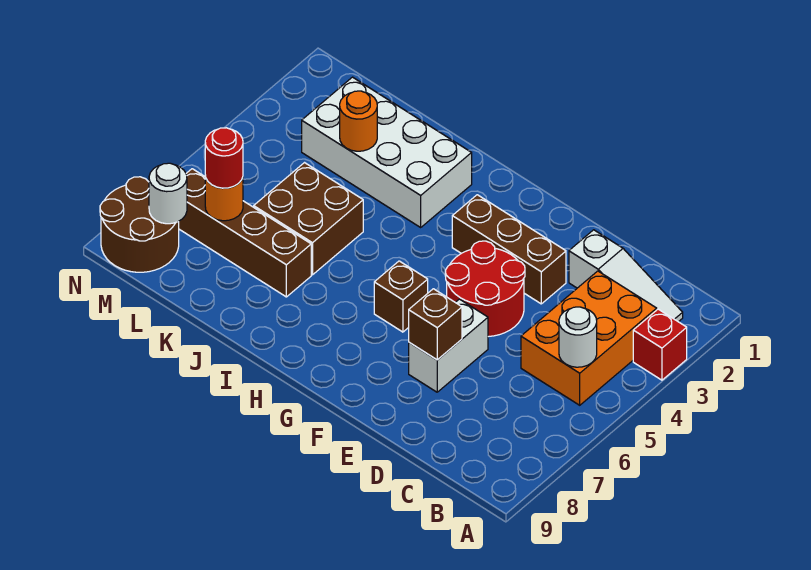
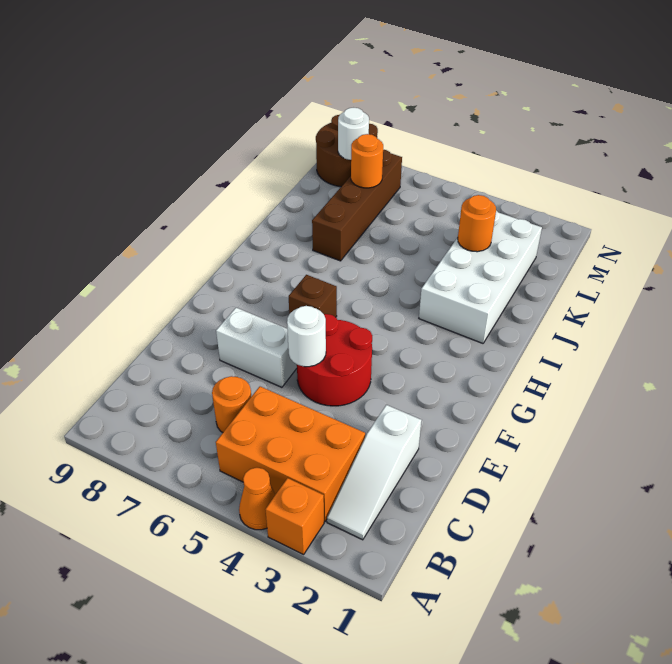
red 1x1 brick [633,309,687,380] -> orange 1x1 brick [265,478,324,555]
none -> orange 1x1 cone [239,468,275,530]
white 1x1 round brick [559,307,597,367] -> white 1x1 round brick moved to [287,306,326,367]
none -> orange 1x1 round brick [212,376,251,433]
brown 1x3 brick [452,195,566,304] -> none
brown 1x1 brick [409,289,462,360] -> none
brown 2x2 brick [254,163,363,275] -> none
red 1x1 round brick [205,128,243,188] -> none

